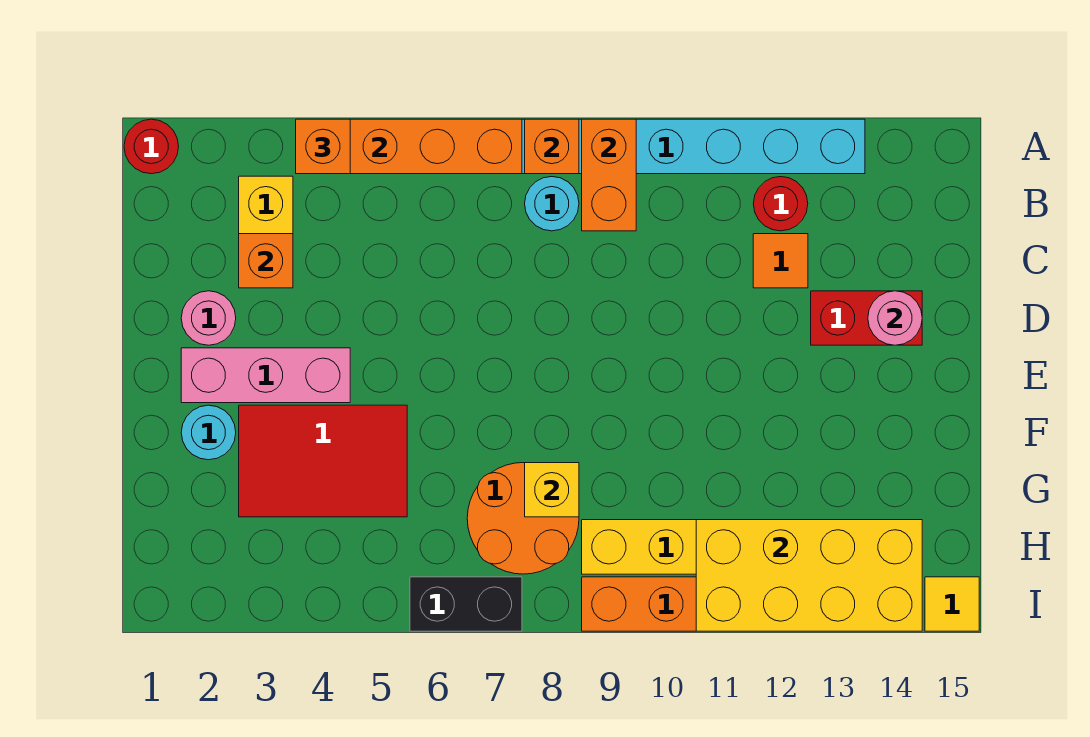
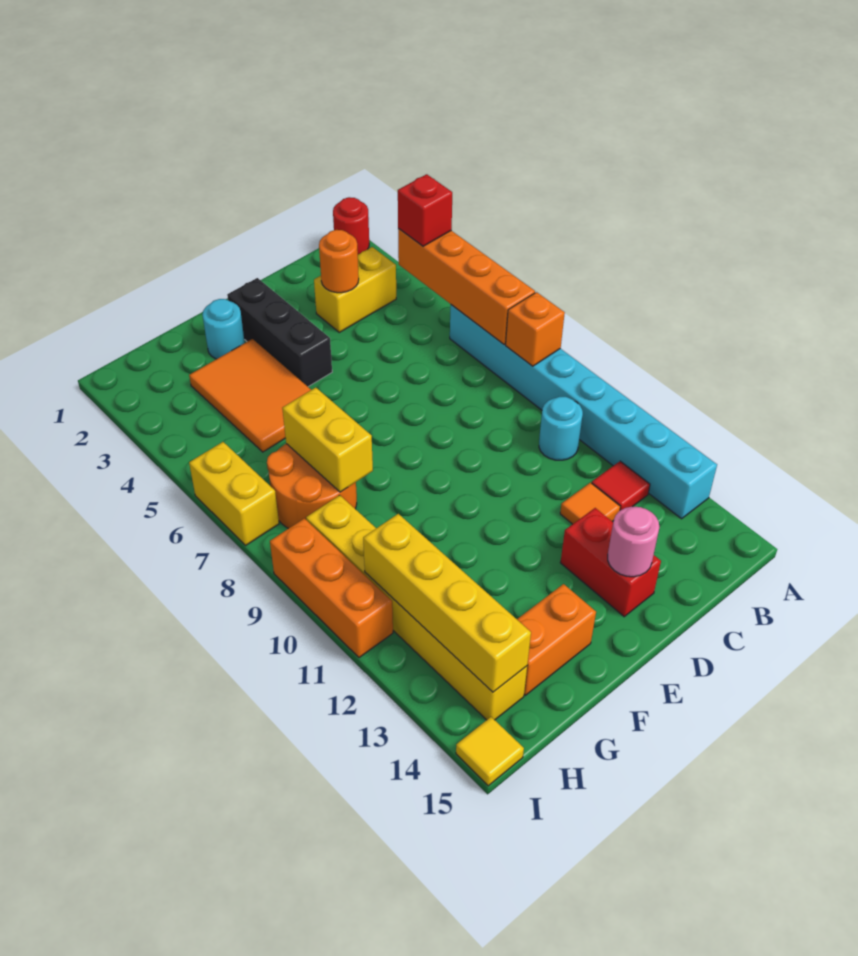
orange 1x1 brick [296,119,350,174] -> red 1x1 brick [398,174,452,246]
orange 1x2 brick [582,119,636,231] -> orange 1x2 brick moved to [517,584,596,695]
cyan 1x1 round brick [525,177,579,231] -> cyan 1x1 round brick moved to [539,397,583,460]
red 1x1 round brick [753,177,808,231] -> red 1x1 tile [592,461,650,510]
orange 1x1 brick [239,234,293,288] -> orange 1x1 round brick [319,230,359,293]
pink 1x1 round brick [181,291,236,345] -> none
pink 1x3 brick [181,348,350,403] -> black 1x3 brick [227,278,332,387]
red 2x3 tile [239,405,407,517] -> orange 2x3 tile [189,339,311,452]
yellow 1x1 brick [525,463,579,517] -> yellow 1x2 brick [282,387,373,492]
yellow 2x4 brick [696,520,922,631] -> yellow 1x4 brick [363,514,531,692]
black 1x2 brick [410,577,522,631] -> yellow 1x2 brick [189,442,279,545]

